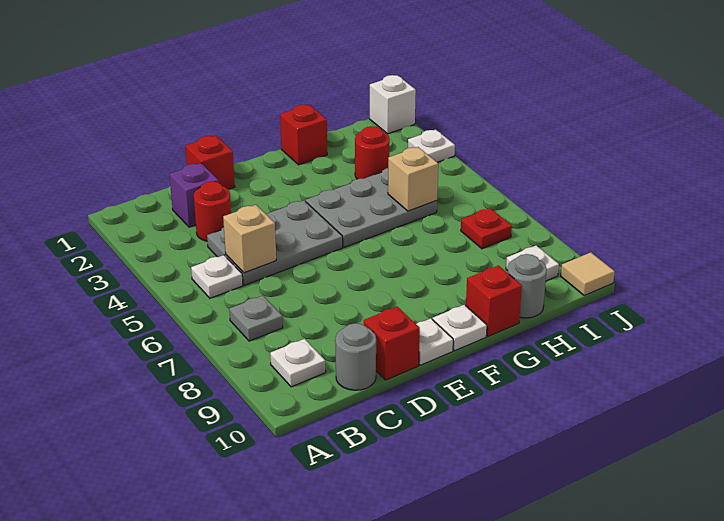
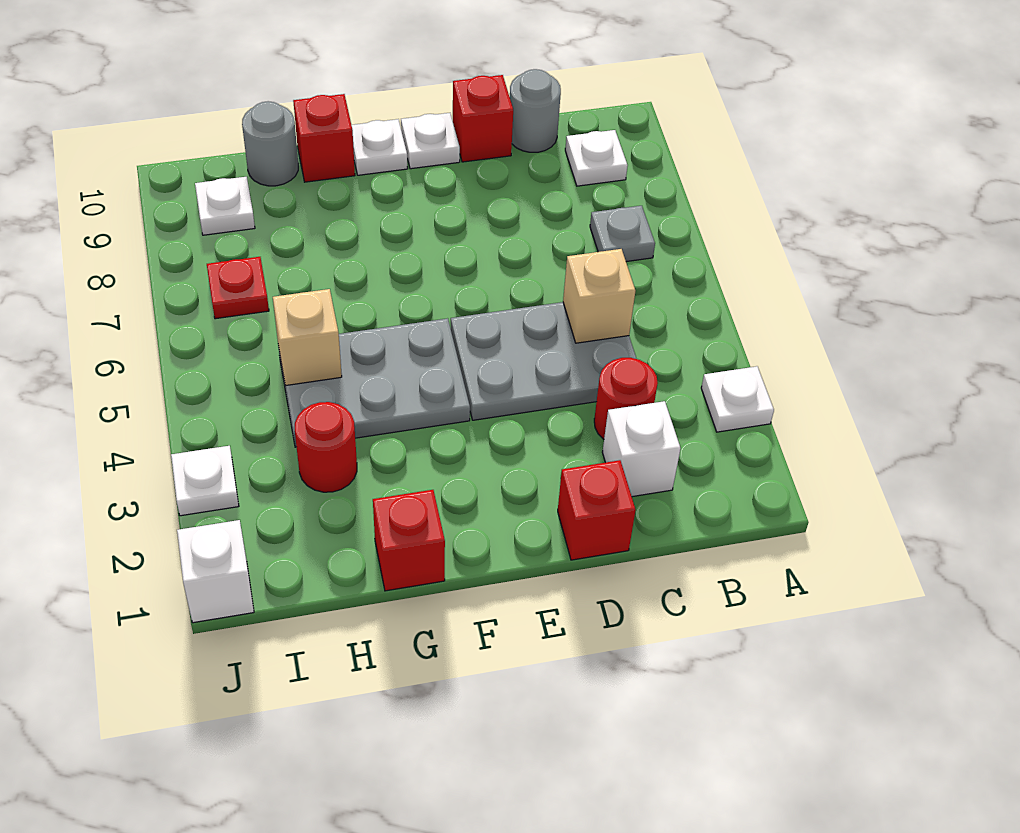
white 1x1 plate [191,255,243,298] -> white 1x1 plate moved to [701,366,774,432]
purple 1x1 brick [170,163,218,227] -> white 1x1 brick [602,401,681,497]
tan 1x1 tile [561,252,615,295] -> none

